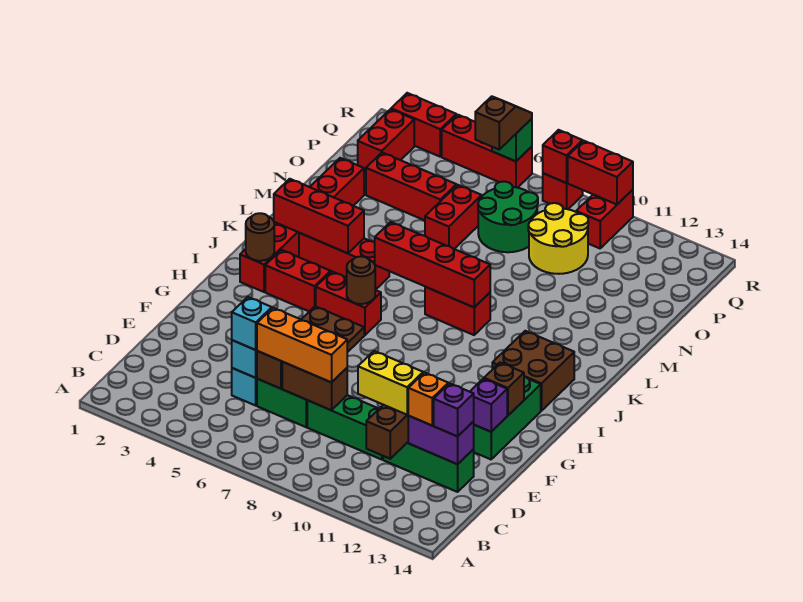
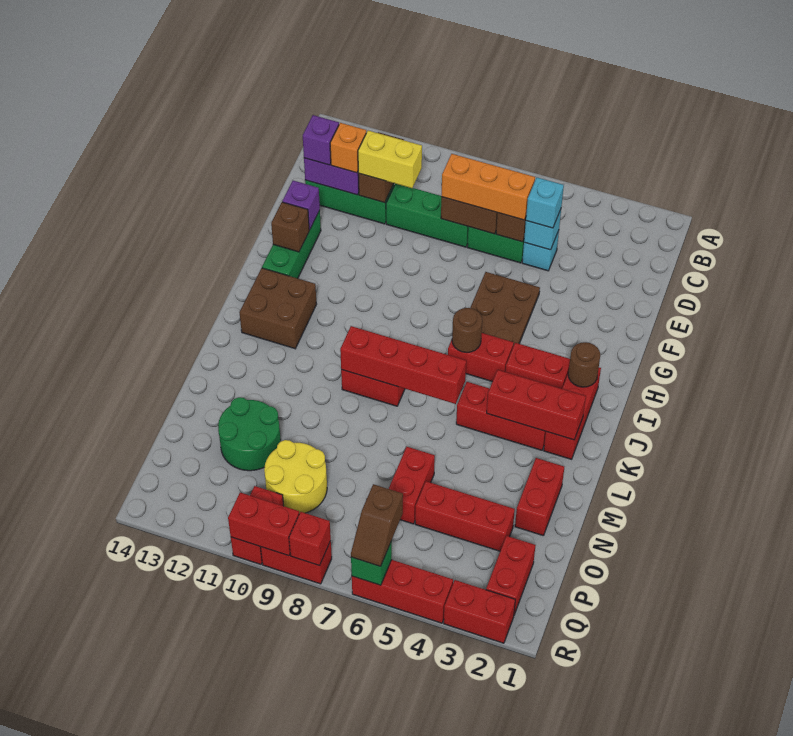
green 2x2 round brick [478,181,538,252] -> green 2x2 round brick moved to [218,397,281,471]
red 1x1 brick [543,173,583,209] -> red 1x2 brick [261,541,332,584]

